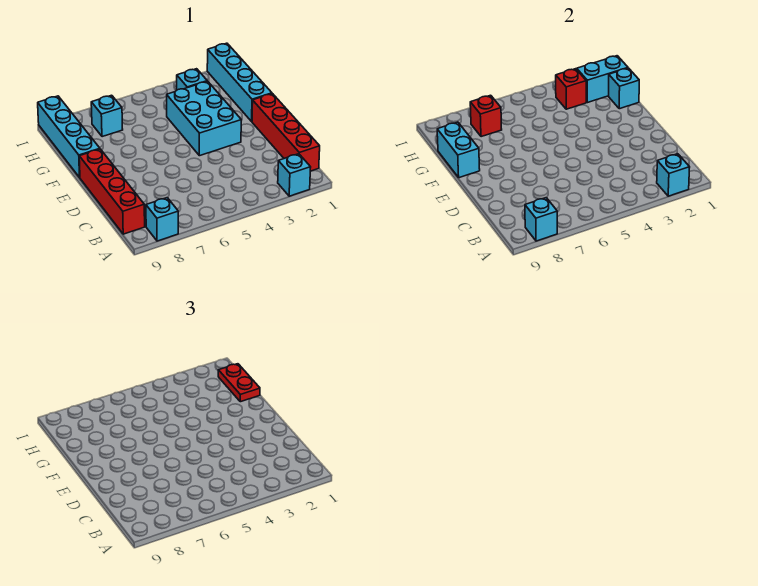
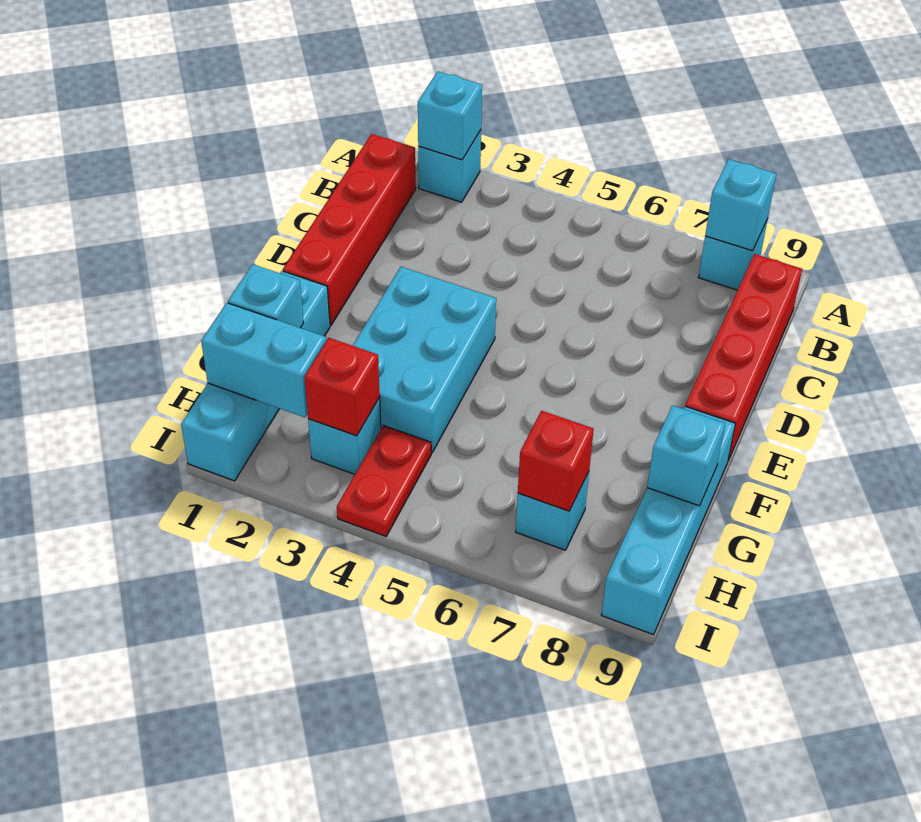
cyan 1x2 brick [437,122,480,178] -> cyan 1x1 brick [647,406,725,506]
red 1x2 plate [218,364,260,402] -> red 1x2 plate moved to [337,425,431,536]

